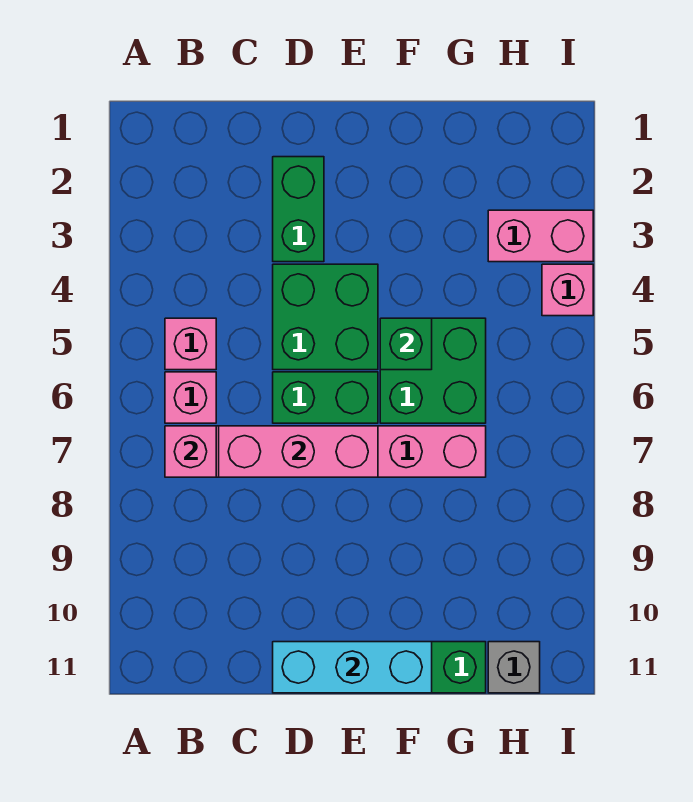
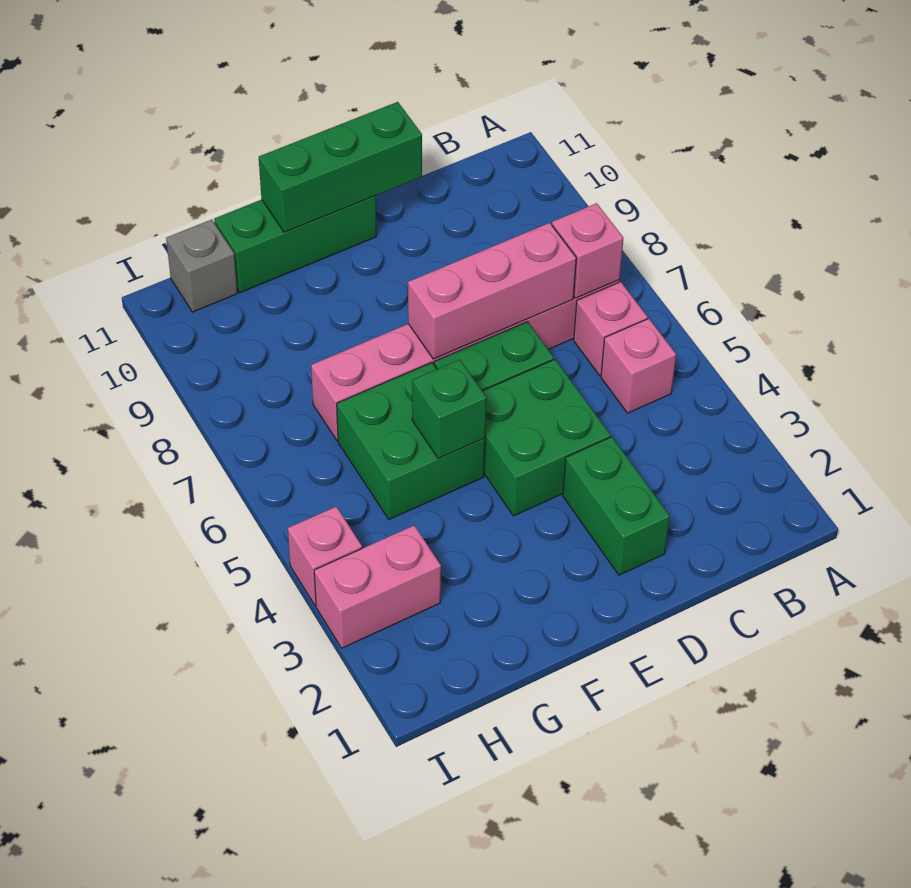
cyan 1x3 brick [273,642,432,693] -> green 1x3 brick [259,102,422,232]

